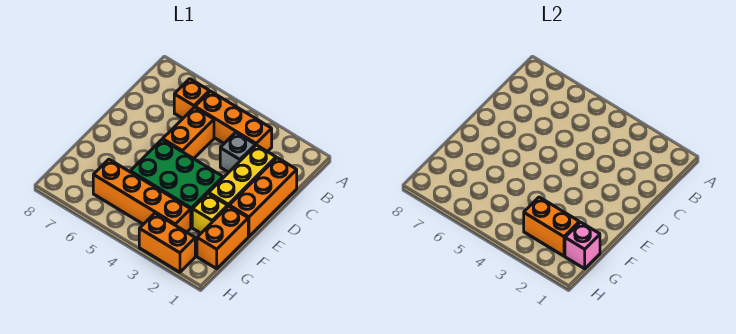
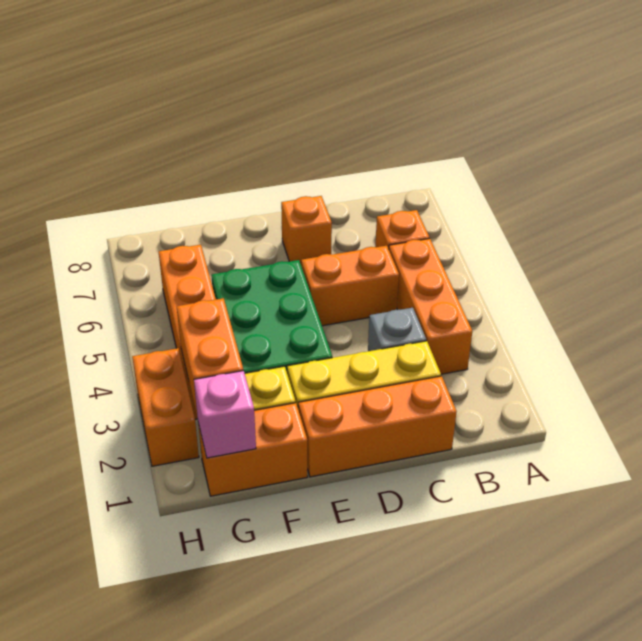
none -> orange 1x1 brick [281,196,332,264]

